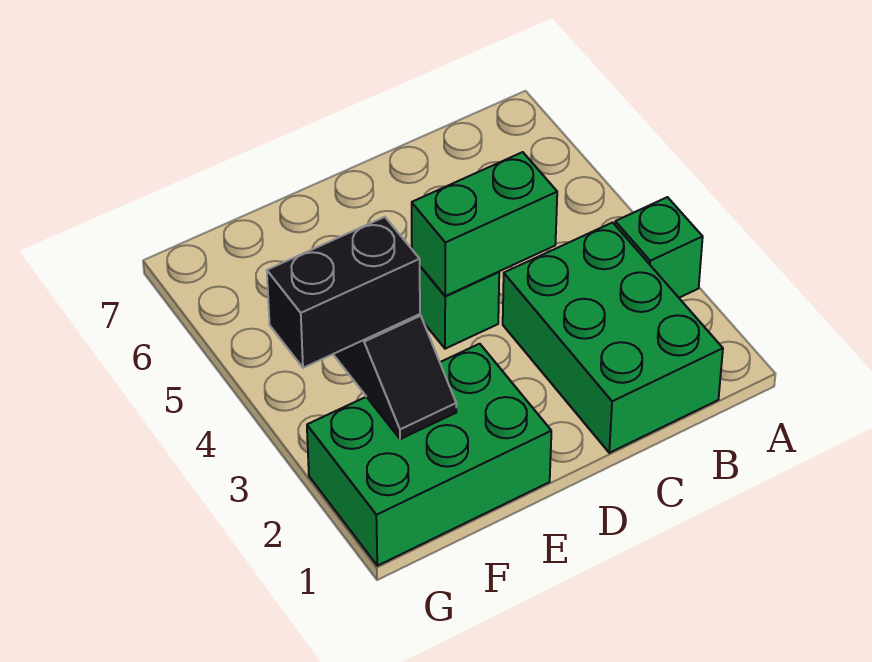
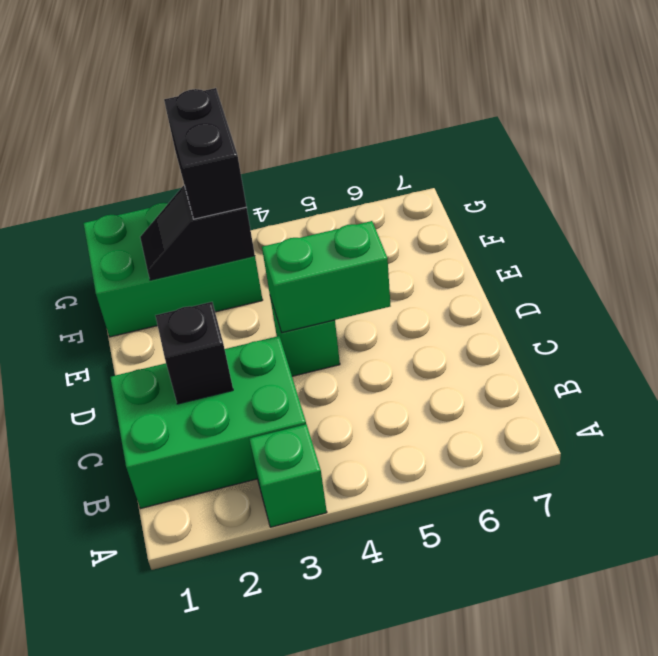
none -> black 1x1 brick [155,302,233,404]
green 1x2 brick [412,152,557,296] -> green 1x2 brick turned to [262,221,390,333]
green 2x3 brick [307,344,551,566] -> green 2x3 brick turned to [83,203,263,337]

